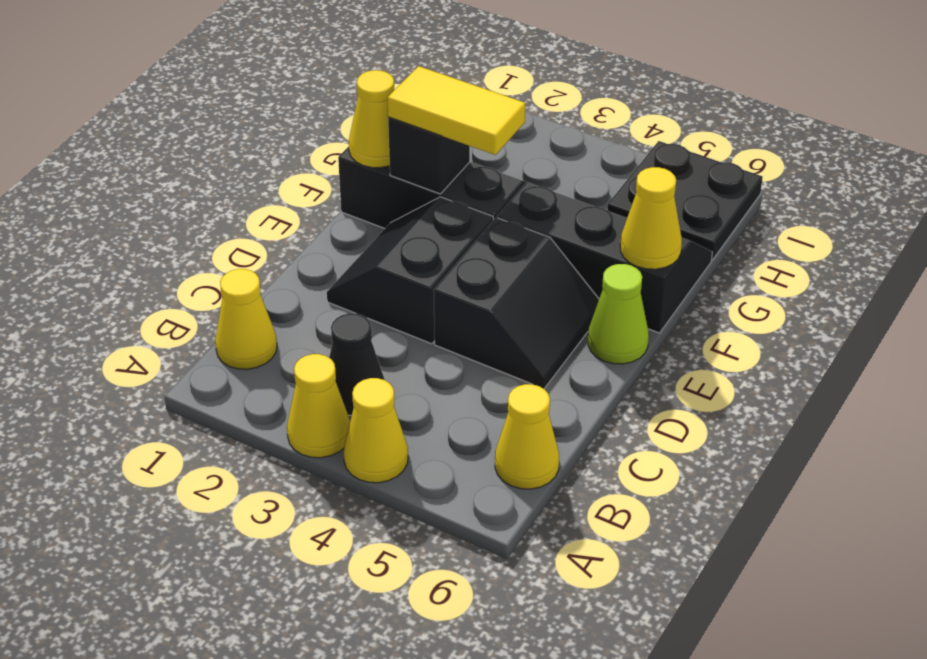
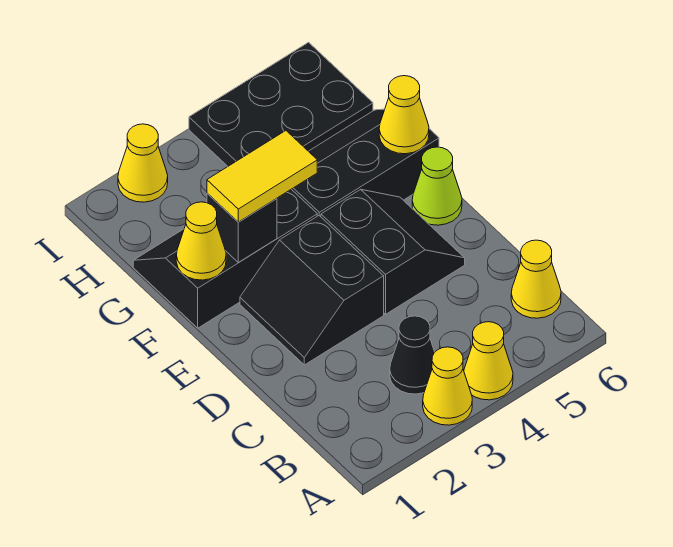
yellow 1x1 cone [215,269,277,369] -> yellow 1x1 cone moved to [118,124,168,202]
black 2x2 plate [607,141,763,260] -> black 2x3 plate [189,42,373,166]

